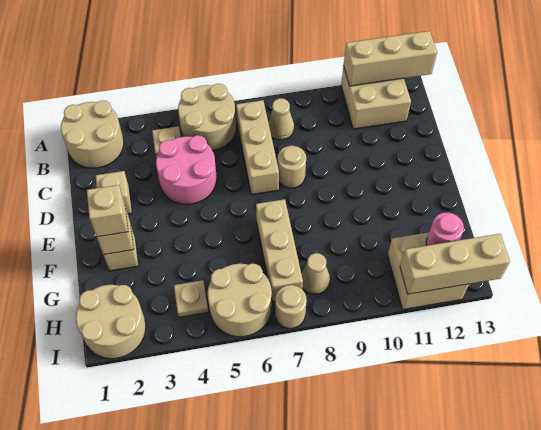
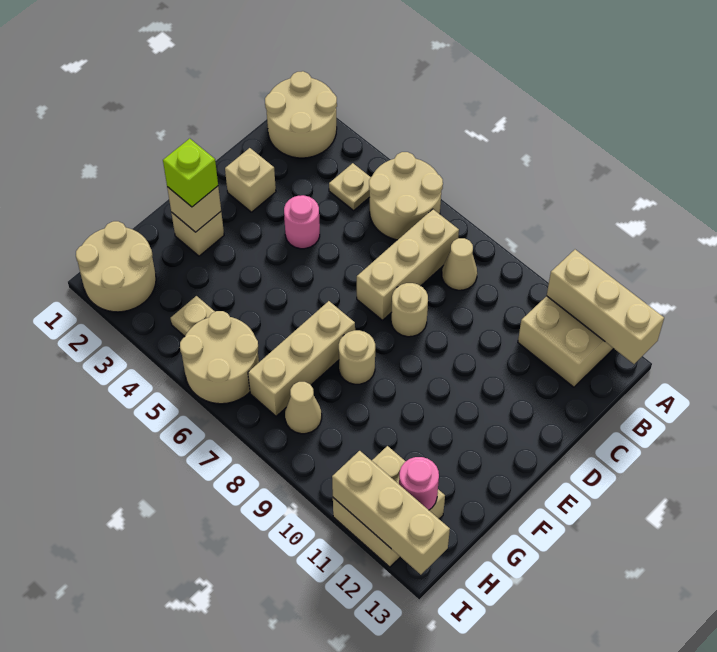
pink 2x2 round brick [156,135,217,204] -> pink 1x1 round brick [284,195,320,249]
tan 1x1 brick [87,185,128,237] -> lime 1x1 brick [163,139,218,207]
tan 1x1 round brick [275,285,307,328] -> tan 1x1 round brick moved to [339,330,375,384]

